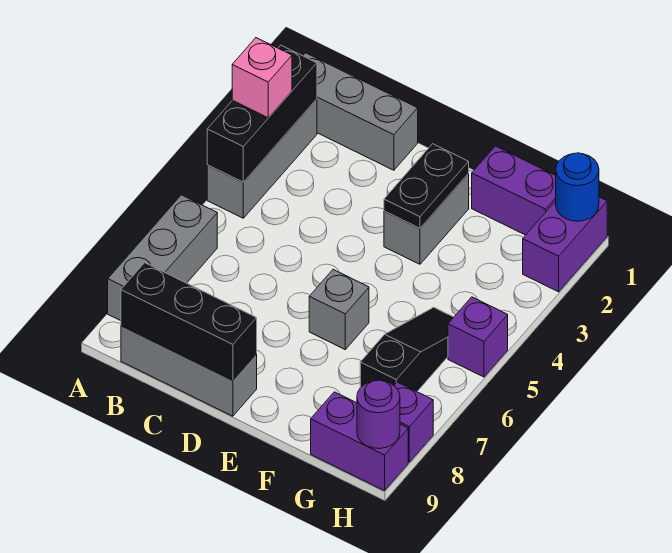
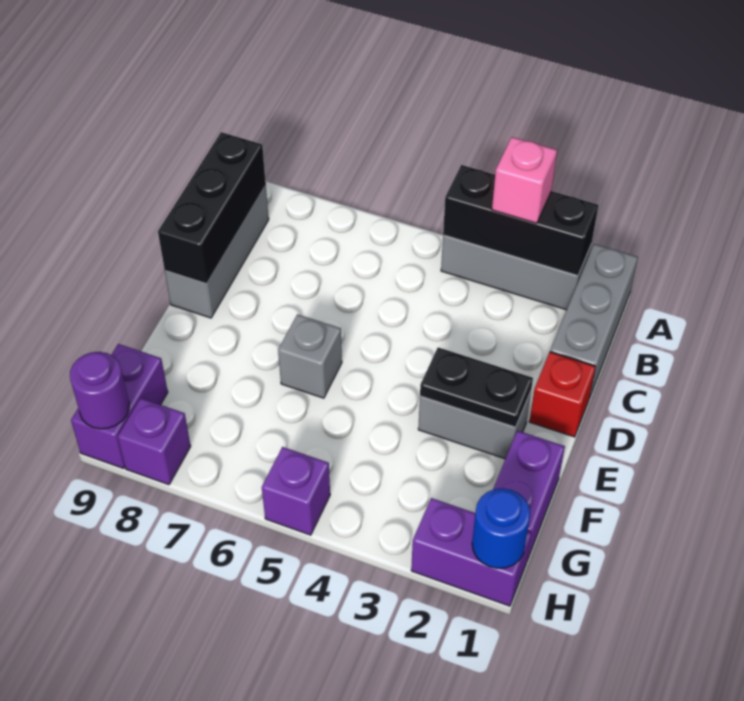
grey 1x3 brick [108,195,217,321] -> none
none -> red 1x1 brick [529,352,596,437]
black 1x3 slope [360,307,454,392] -> none

